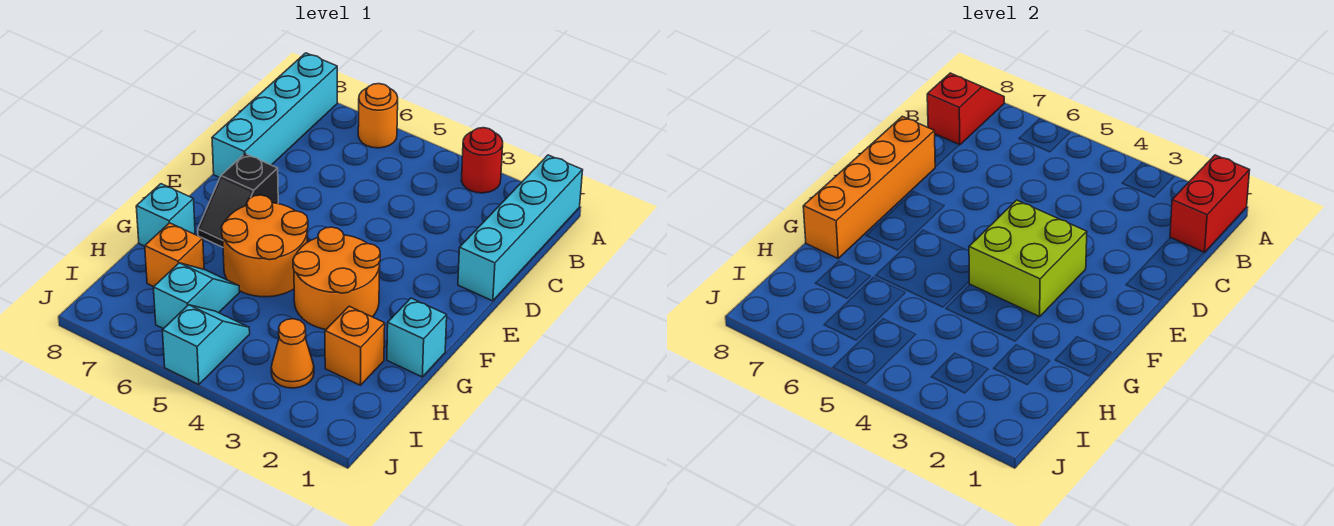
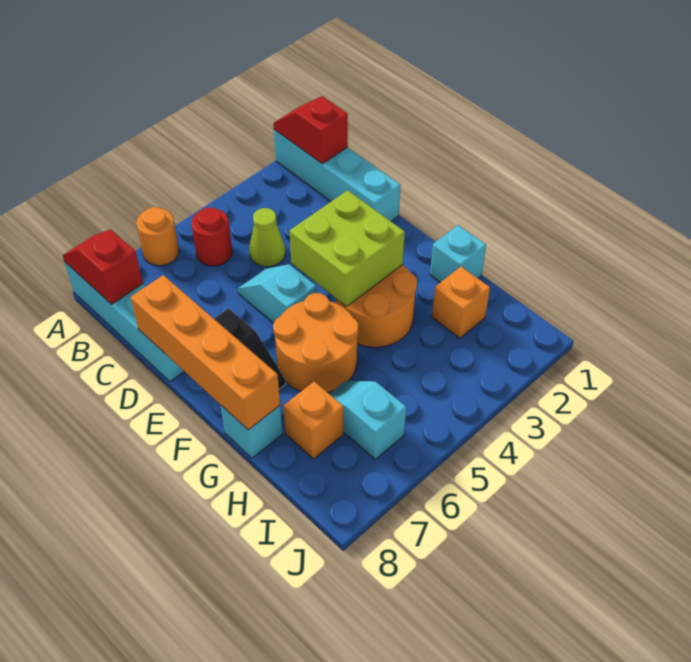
red 1x2 brick [1170,155,1250,253] -> red 1x2 slope [273,96,348,164]
red 1x1 round brick [461,128,503,193] -> red 1x1 round brick moved to [191,208,232,266]
none -> lime 1x1 cone [249,208,285,267]
orange 1x1 cone [271,319,314,388] -> none
cyan 1x2 slope [162,305,250,385] -> cyan 1x2 slope moved to [238,264,317,323]

